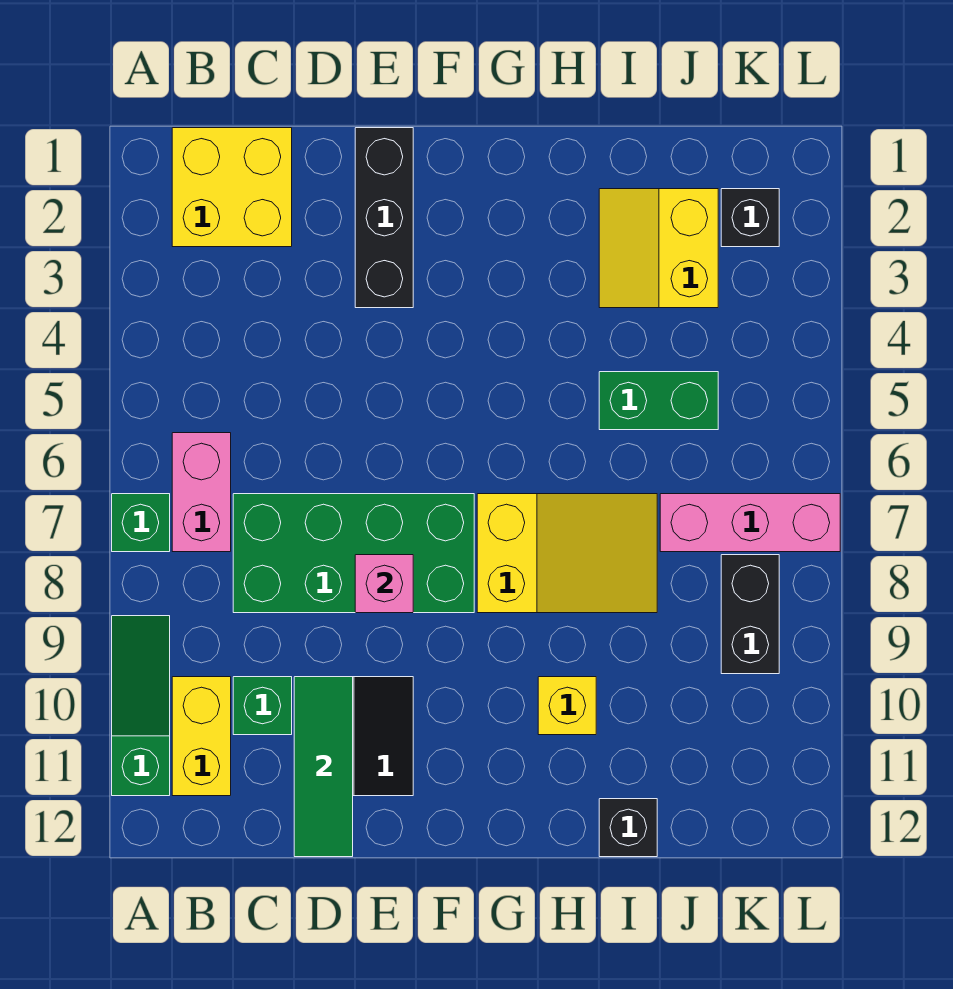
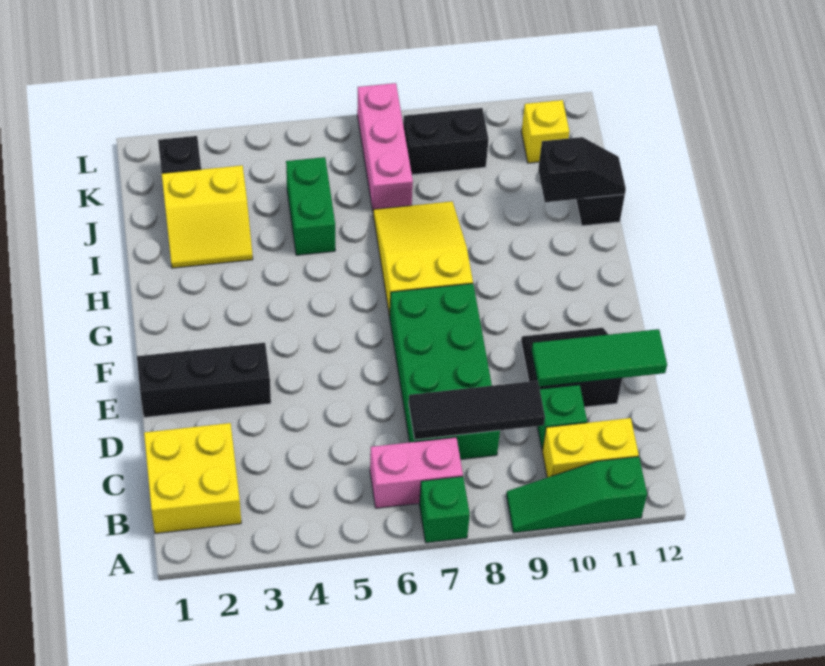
none -> black 1x3 tile [409,381,545,440]
pink 1x1 brick [355,555,413,613] -> none
yellow 1x1 brick [538,677,596,735] -> yellow 1x1 brick moved to [522,100,569,163]
none -> black 1x2 slope [538,137,626,202]

